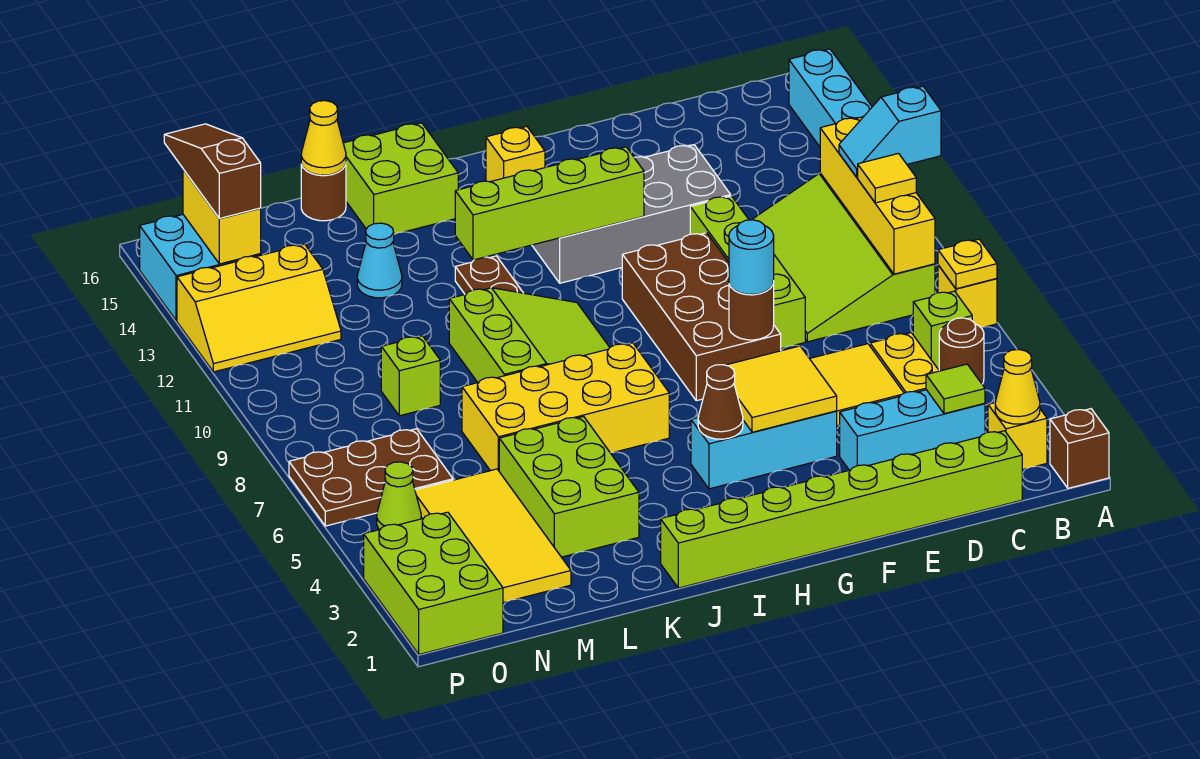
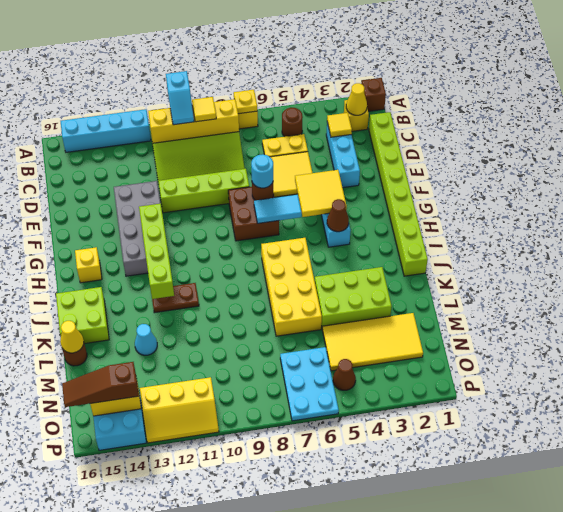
lime 1x1 brick [913,291,972,369] -> none
lime 1x1 tile [926,364,985,414] -> yellow 1x1 tile [327,113,352,137]
brown 2x4 brick [622,233,781,401] -> brown 2x2 brick [228,187,279,241]
none -> cyan 1x2 tile [254,195,302,223]
lime 3x3 slope [449,288,610,382] -> none
lime 1x1 brick [381,336,440,416] -> none
brown 2x3 plate [289,429,453,526] -> cyan 2x3 plate [280,347,339,421]
yellow 2x3 slope [177,244,341,372] -> yellow 2x3 slope turned to [140,377,219,443]
lime 2x3 brick [364,512,503,654] -> none
lime 1x1 cone [377,462,421,530] -> brown 1x1 cone [333,359,356,390]

